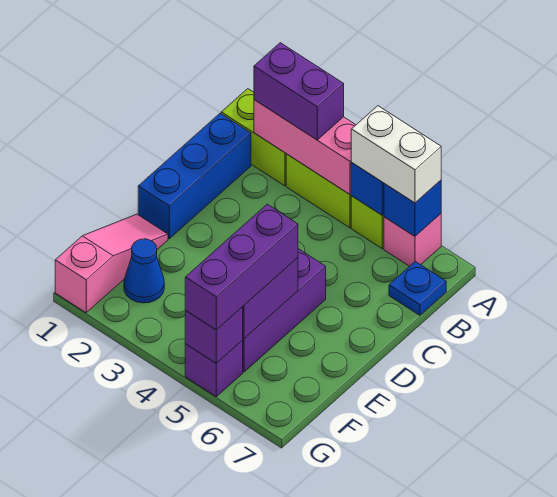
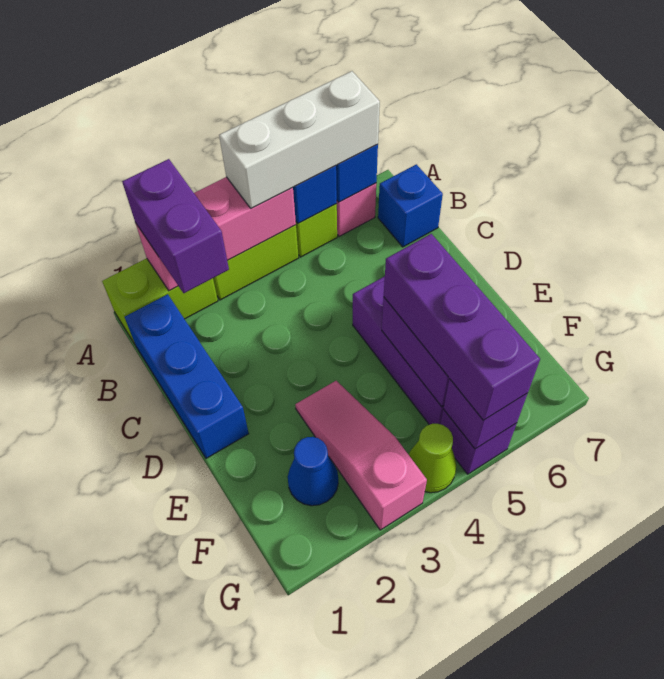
purple 1x2 brick [254,43,344,140] -> purple 1x2 brick turned to [122,159,229,293]
white 1x2 brick [351,106,441,203] -> white 1x3 brick [219,71,380,208]
blue 1x1 plate [389,261,446,315] -> blue 1x1 brick [378,164,443,247]
pink 1x3 slope [55,214,168,313] -> pink 1x3 slope moved to [295,381,427,530]
none -> lime 1x1 cone [408,424,456,493]

